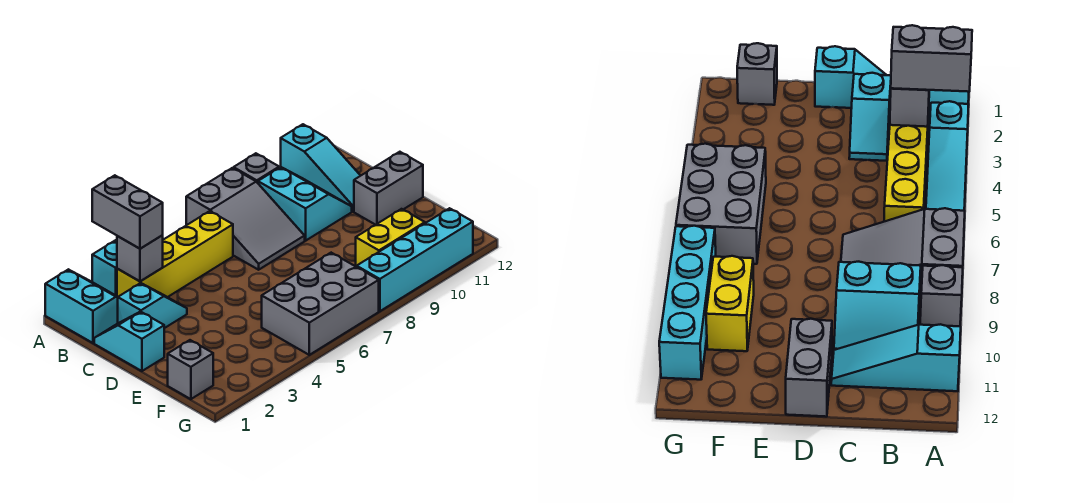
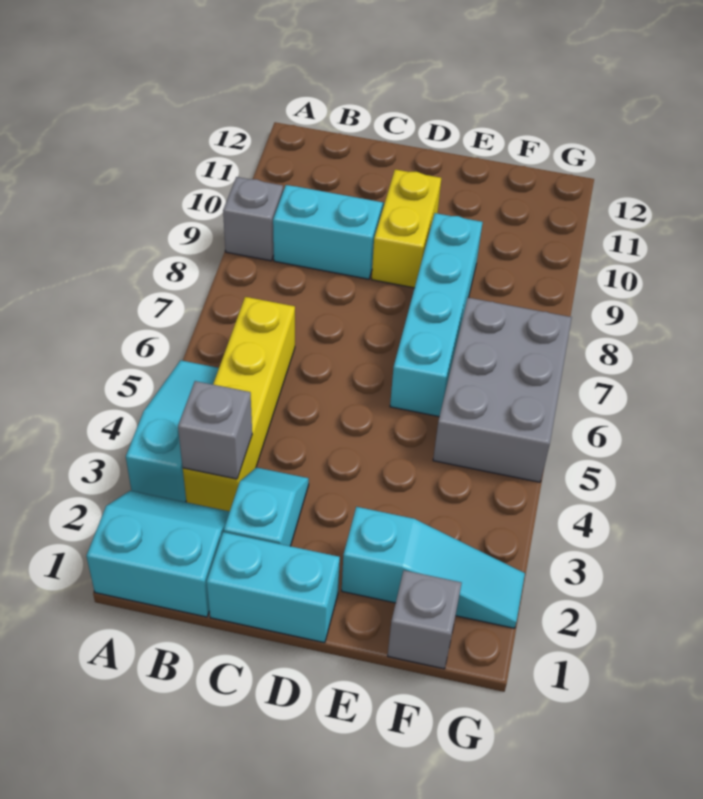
grey 1x2 brick [92,175,163,249] -> none
grey 2x3 slope [186,168,305,270] -> none
cyan 1x3 slope [281,124,360,211] -> cyan 1x3 slope moved to [342,507,525,628]
cyan 1x2 slope [94,312,164,371] -> cyan 1x2 brick [207,532,340,643]
grey 1x2 brick [354,152,423,225] -> none
yellow 1x2 brick [356,209,425,267] -> yellow 1x2 brick moved to [372,169,441,288]
cyan 1x4 brick [357,208,473,311] -> cyan 1x4 brick moved to [390,213,483,417]

